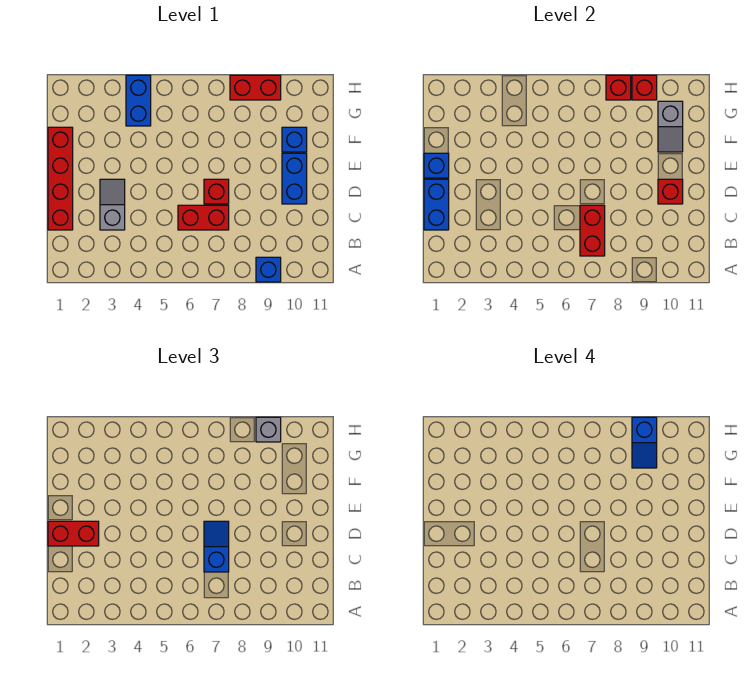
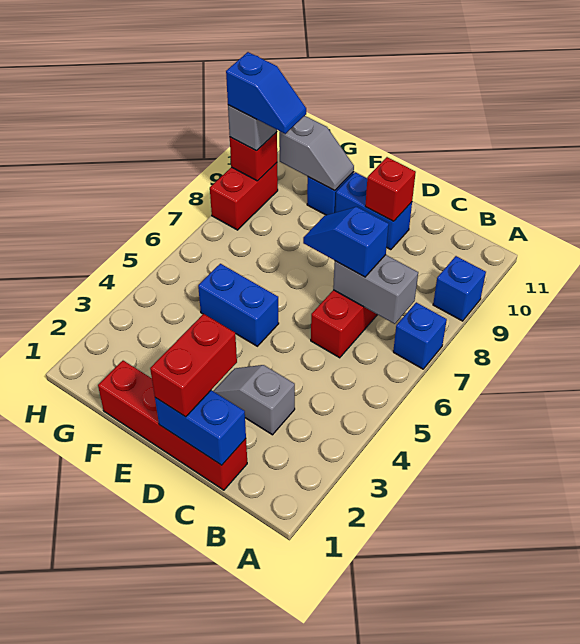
red 1x2 brick [580,205,605,256] -> grey 1x2 brick [333,255,418,324]
red 1x1 brick [204,179,229,204] -> none
blue 1x1 brick [424,153,449,178] -> blue 1x1 brick moved to [393,302,447,369]
blue 1x2 brick [126,75,151,126] -> blue 1x2 brick moved to [198,264,279,346]
red 1x1 brick [606,75,631,100] -> none

